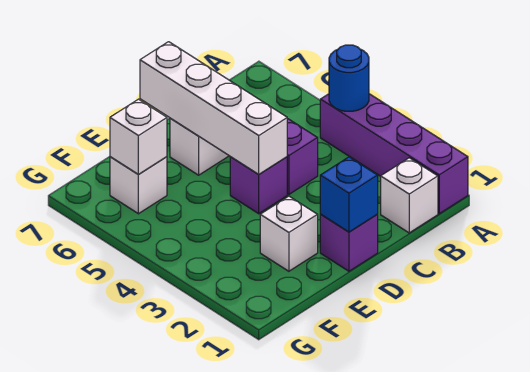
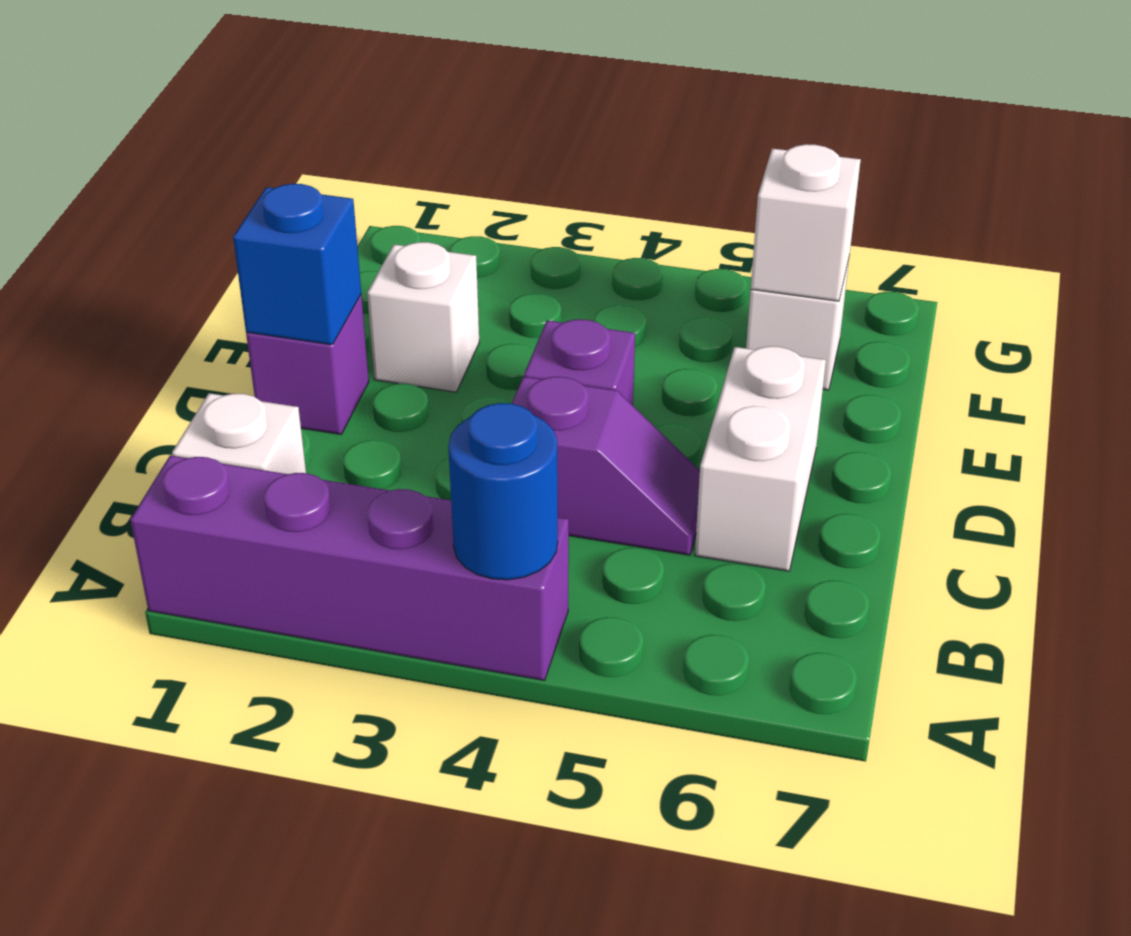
white 1x4 brick [140,42,287,174] -> none

